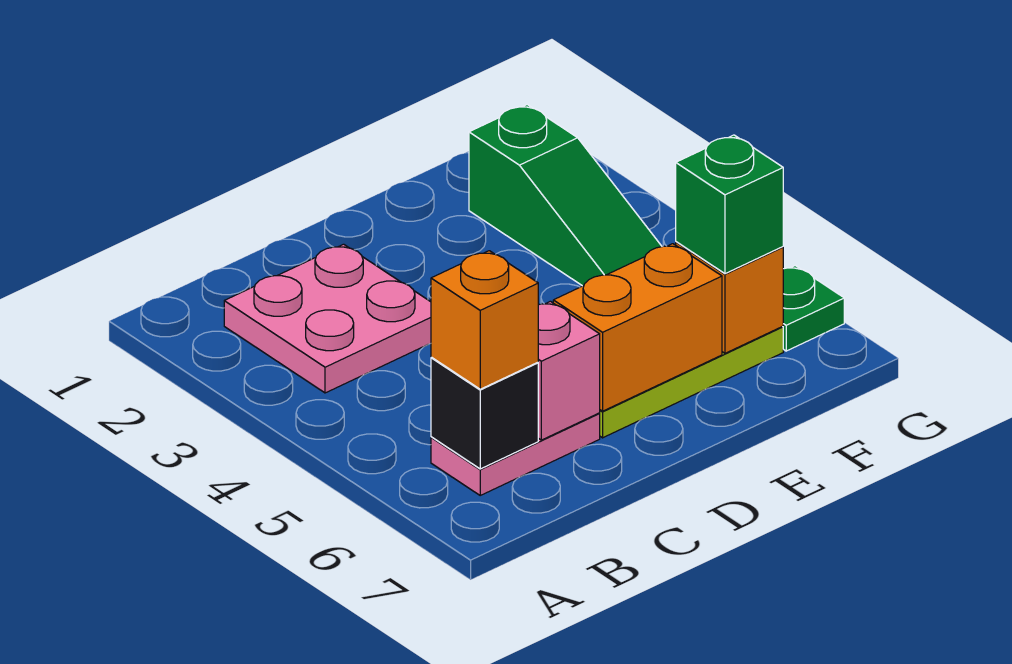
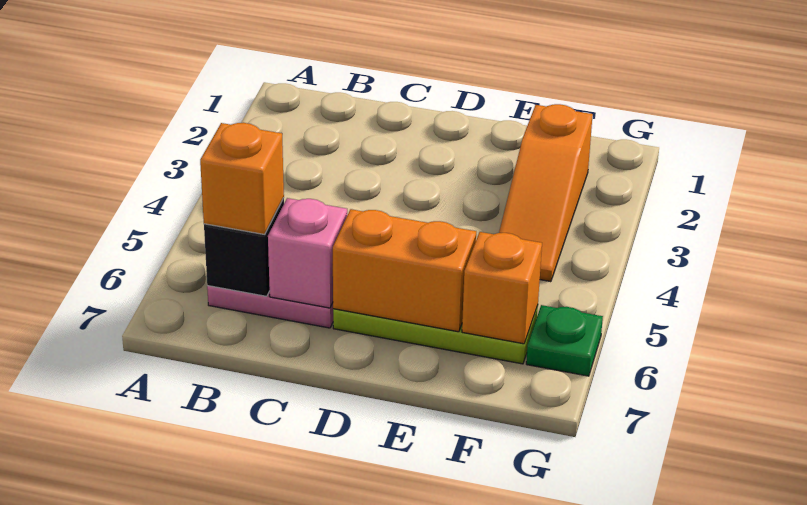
pink 2x2 plate [224,244,431,393] -> none
green 1x3 slope [469,105,662,286] -> orange 1x3 slope [499,104,593,282]
green 1x1 brick [676,135,783,274] -> none

